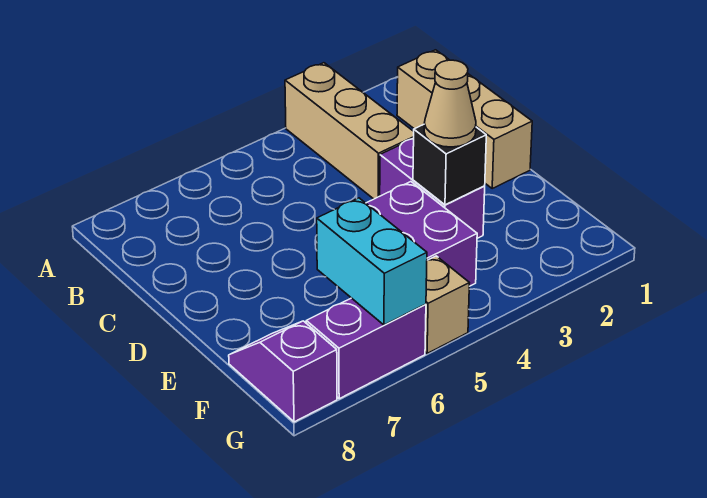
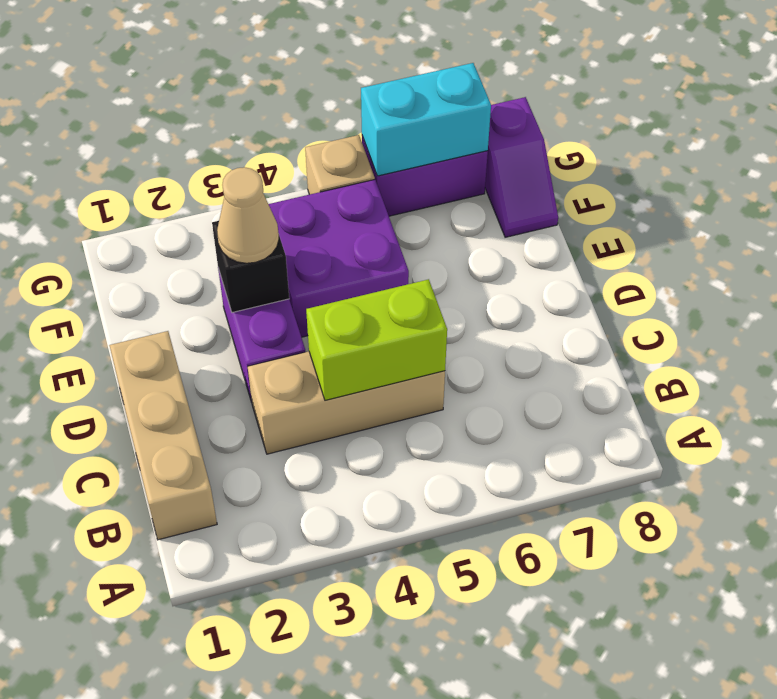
tan 1x3 brick [285,63,414,199] -> tan 1x3 brick turned to [248,351,445,454]
none -> lime 1x2 brick [306,279,447,400]
cyan 1x2 brick [317,198,427,325] -> cyan 1x2 brick turned to [361,63,491,176]

